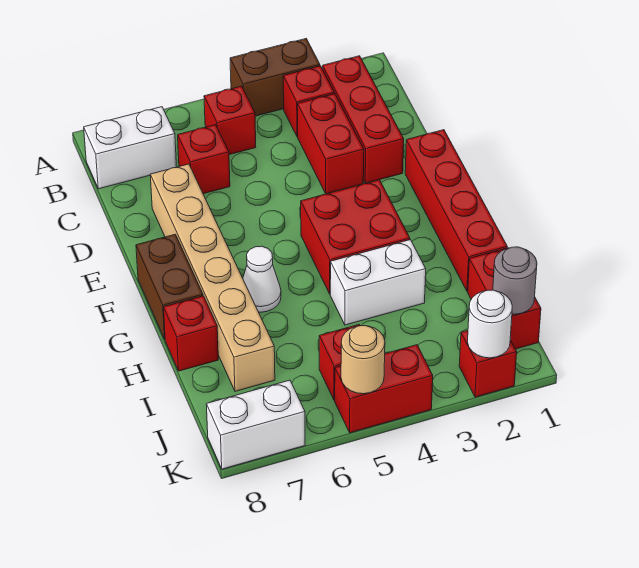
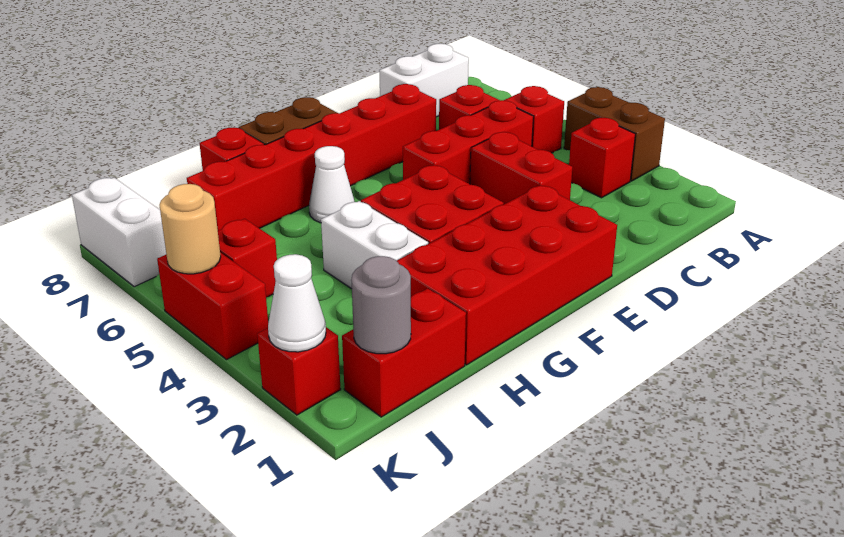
red 1x3 brick [322,56,404,183] -> red 1x3 brick moved to [403,100,533,184]
white 1x2 brick [84,107,176,189] -> white 1x2 brick turned to [379,44,469,117]
red 1x2 brick [297,94,364,194] -> red 1x2 brick turned to [470,132,572,204]
tan 1x6 brick [150,164,275,391] -> red 1x6 brick [187,84,436,230]
red 1x4 brick [405,130,507,291] -> red 2x4 brick [397,185,617,365]
white 1x1 round brick [468,290,512,358] -> white 1x1 cone [268,254,326,352]

